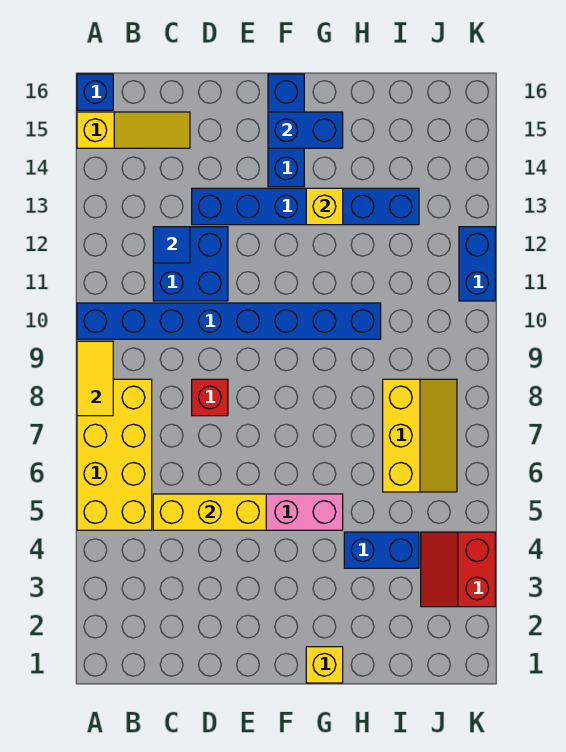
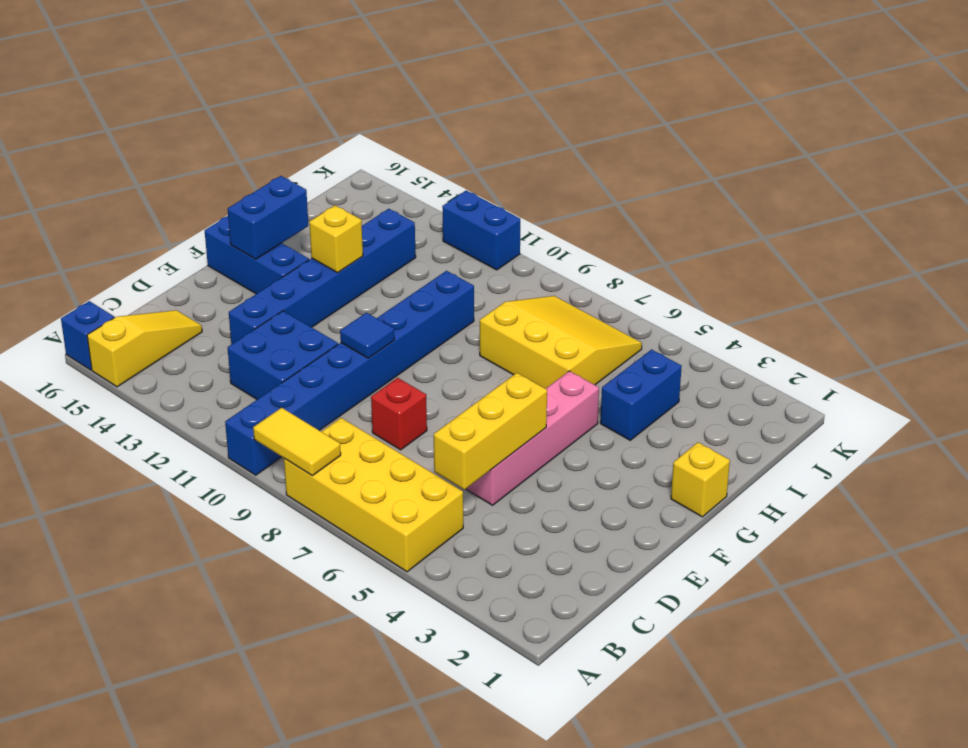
blue 1x1 tile [153,227,190,263] -> blue 1x1 tile moved to [340,313,394,358]
yellow 2x3 slope [383,379,457,492] -> yellow 3x3 slope [480,296,642,389]
red 2x2 slope [421,532,495,607] -> none

